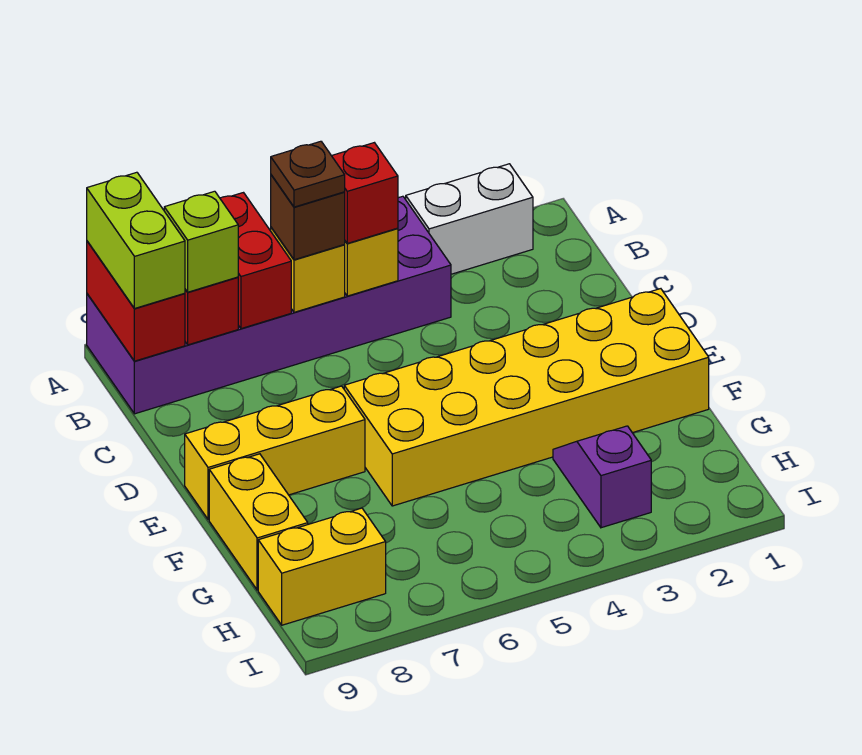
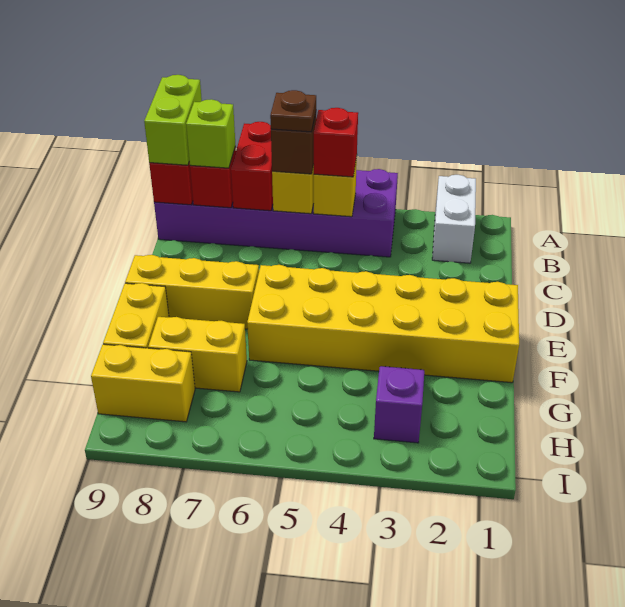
white 1x2 brick [406,164,533,274] -> white 1x2 brick turned to [432,175,476,263]
none -> yellow 1x2 brick [148,317,247,392]

